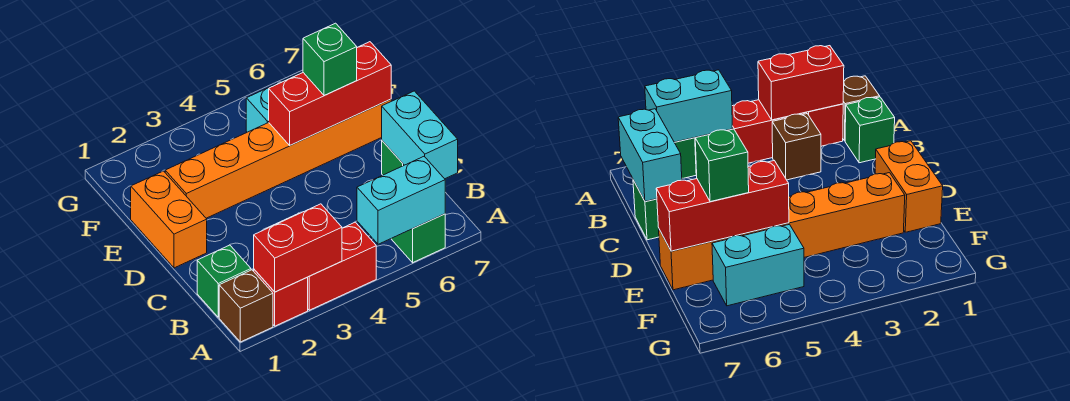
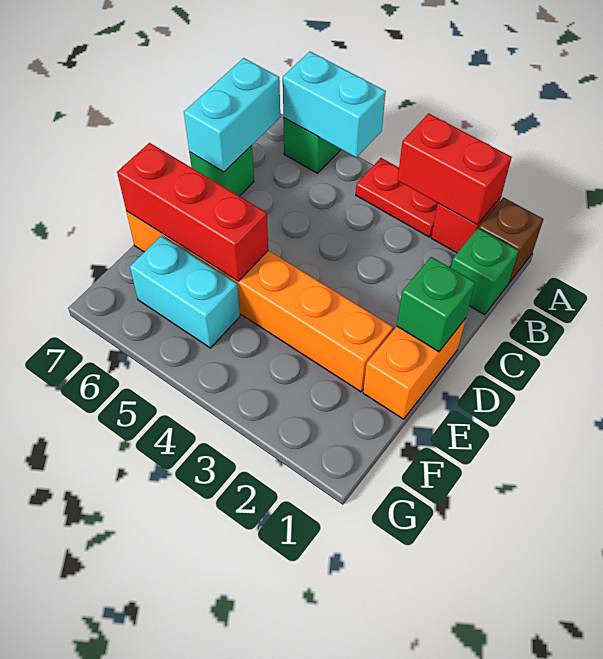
red 1x2 brick [307,222,376,310] -> red 1x2 plate [356,158,438,237]
brown 1x1 brick [772,114,821,180] -> none
green 1x1 brick [303,23,357,96] -> green 1x1 brick moved to [397,257,475,352]

